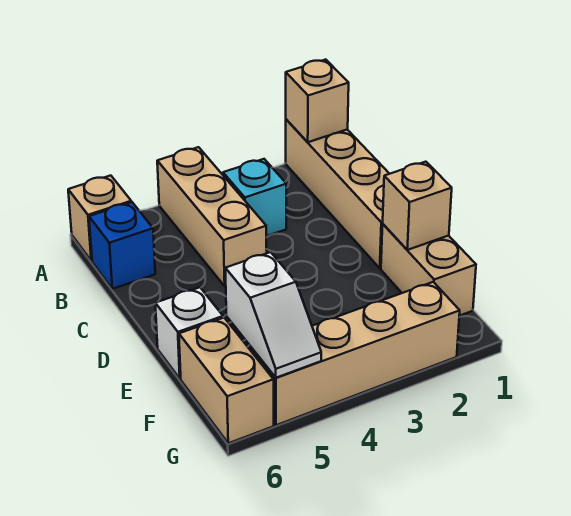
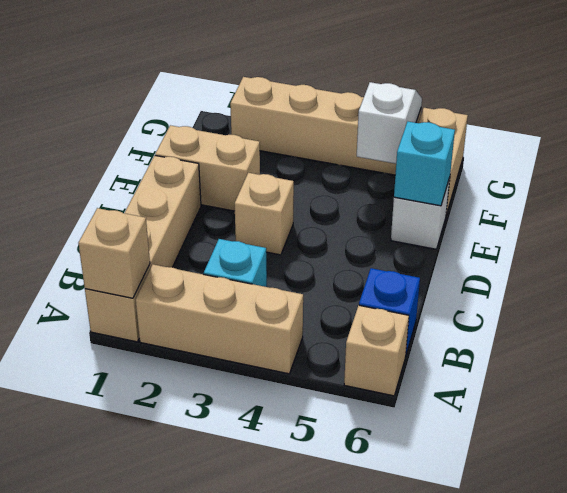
tan 1x3 brick [157,147,267,286] -> tan 1x3 brick turned to [136,264,303,374]
tan 1x2 brick [381,224,476,316] -> tan 1x2 brick turned to [155,125,260,211]
tan 1x1 brick [383,162,452,250] -> tan 1x1 brick moved to [235,173,294,255]
none -> cyan 1x1 brick [394,122,455,206]

